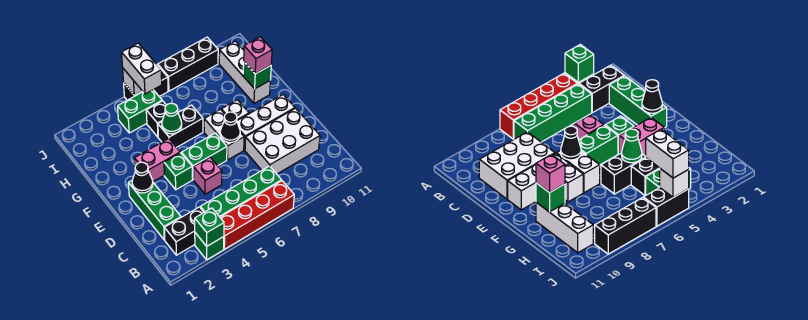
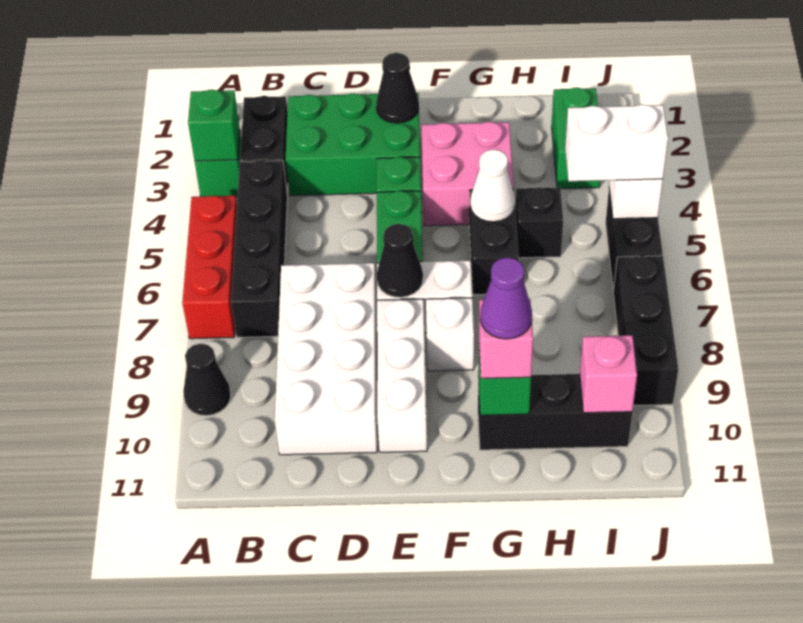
red 1x4 brick [220,181,294,249] -> red 1x3 brick [182,196,237,339]
none -> black 1x1 cone [183,344,231,416]
green 1x4 brick [200,166,282,217] -> black 1x4 brick [231,160,287,337]
green 1x3 brick [128,181,181,240] -> green 2x3 brick [286,93,421,196]
white 2x3 brick [245,108,320,174] -> white 2x4 brick [275,263,377,455]
pink 1x1 brick [194,157,222,194] -> pink 1x1 brick moved to [580,335,637,413]
pink 1x2 brick [135,139,180,181] -> pink 2x2 brick [422,122,514,226]
green 1x1 cone [162,103,182,134] -> white 1x1 cone [470,149,515,222]
white 1x3 brick [219,41,270,103] -> black 1x3 brick [478,374,632,450]
none -> purple 1x1 cone [480,258,532,339]
green 1x2 brick [118,90,162,133] -> green 1x2 brick moved to [552,88,600,189]

